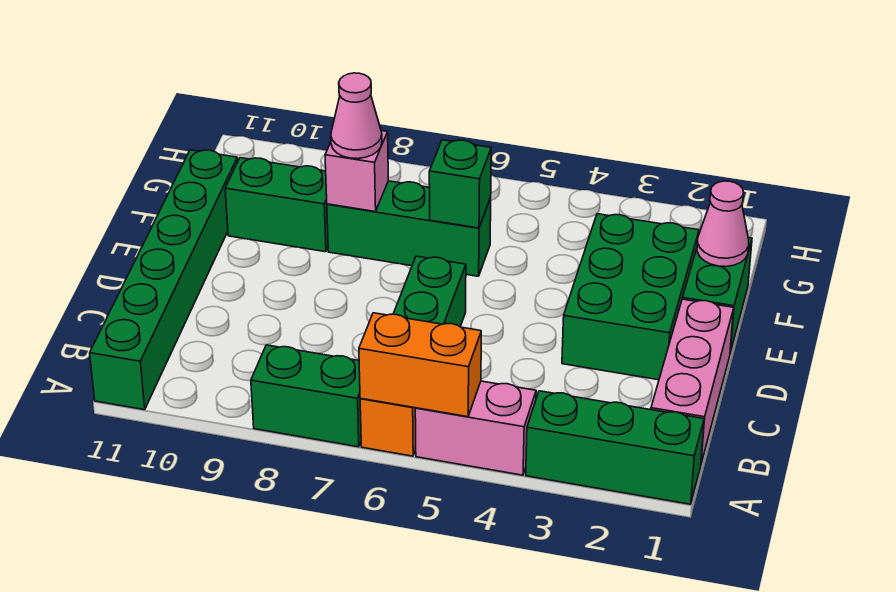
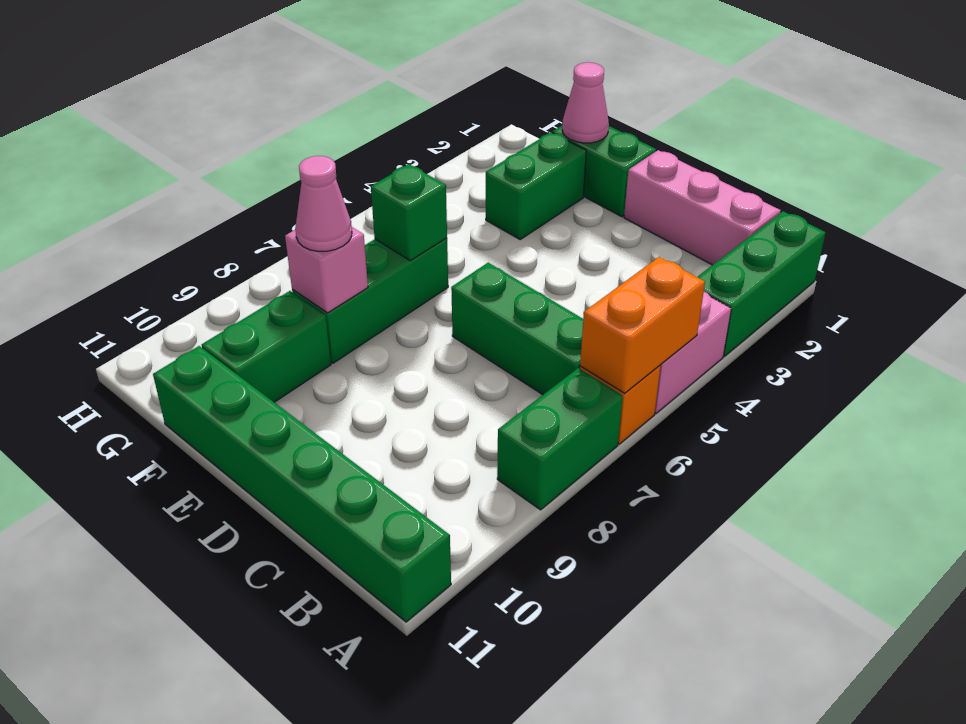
green 2x3 brick [562,214,699,380] -> green 1x2 brick [486,132,586,239]

